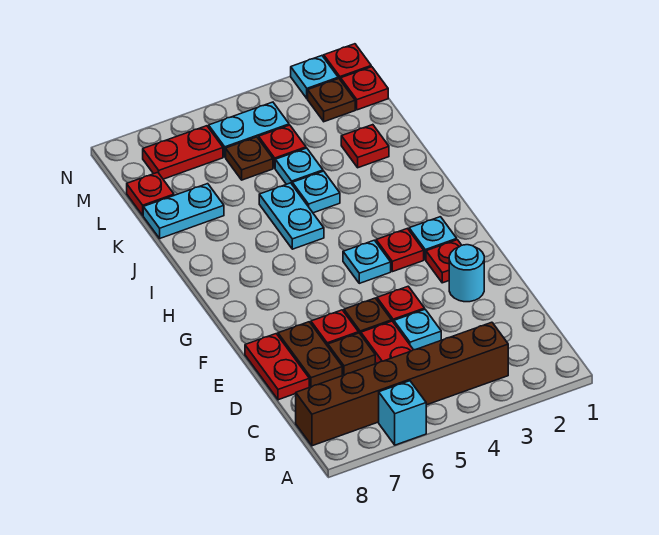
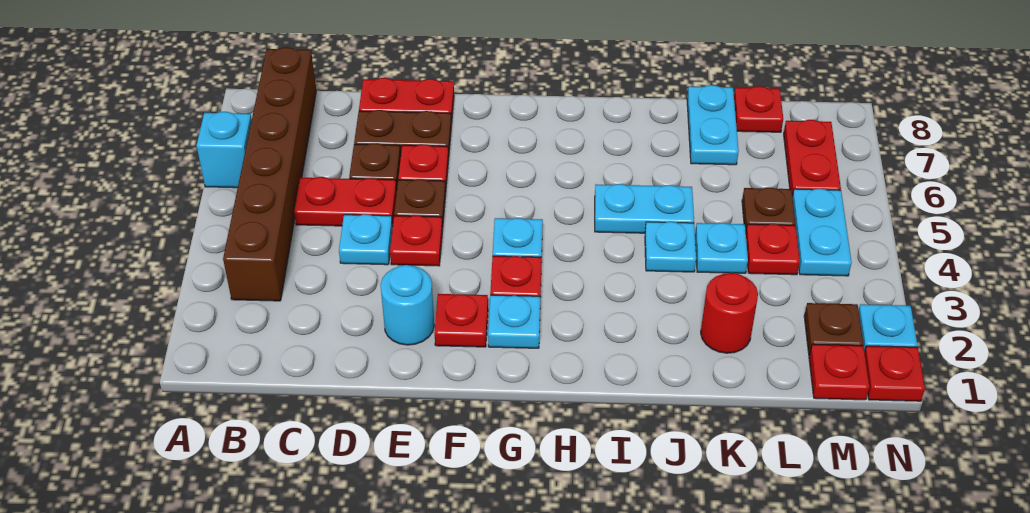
red 1x1 plate [341,125,389,168] -> red 1x1 round brick [701,273,758,353]

